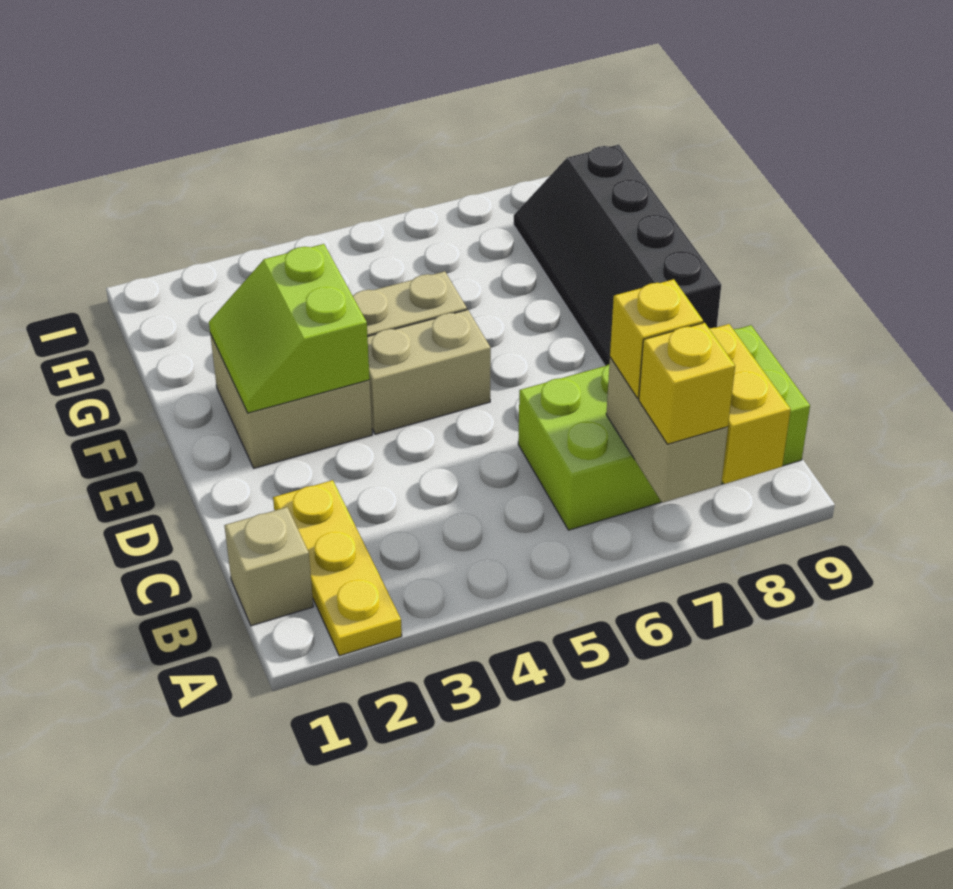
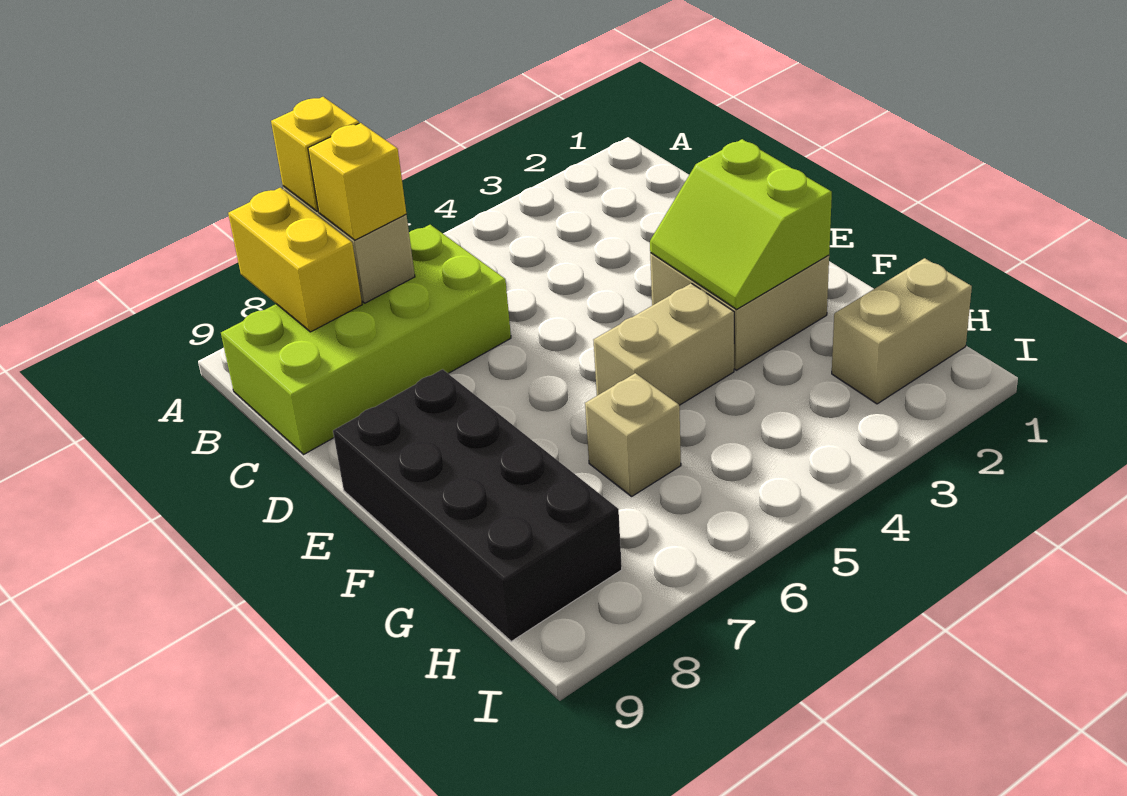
yellow 1x3 plate [273,480,402,656] -> none
tan 1x1 brick [224,507,313,626] -> tan 1x1 brick moved to [585,373,681,496]
lime 2x2 slope [209,244,370,413] -> lime 2x2 slope turned to [650,139,832,309]
tan 1x2 brick [368,310,491,434] -> tan 1x2 brick moved to [832,258,972,404]
black 2x4 slope [514,145,721,366] -> black 2x4 brick [333,369,622,641]

